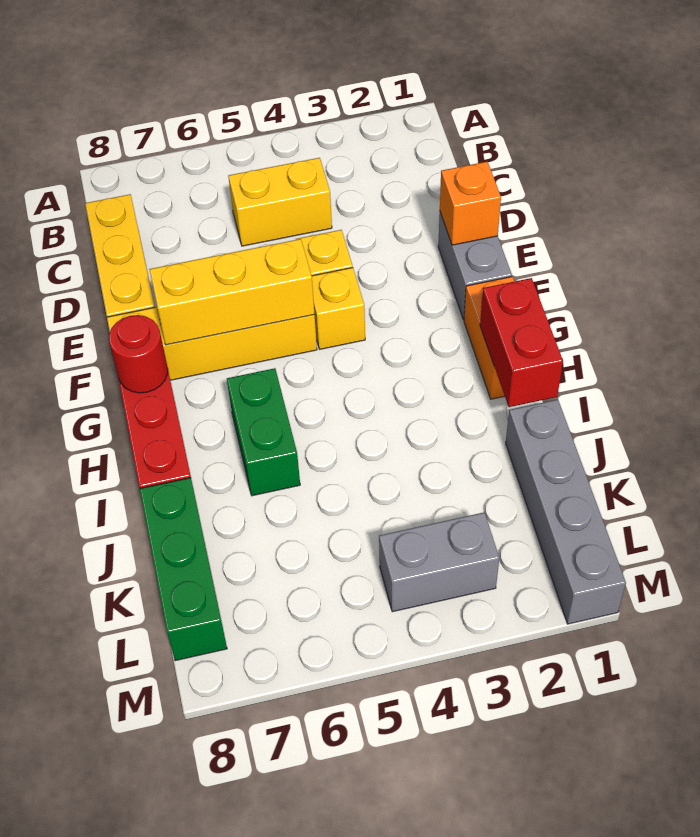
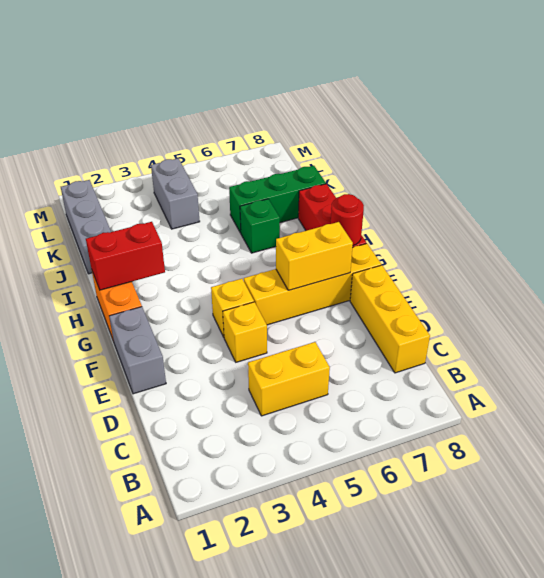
orange 1x1 brick [440,162,501,245] -> none
yellow 1x3 brick [149,239,314,345] -> yellow 1x2 brick [276,222,353,290]
red 1x2 brick [480,278,563,407] -> red 1x2 brick turned to [86,222,165,290]
green 1x2 brick [227,368,300,496] -> green 1x1 brick [240,199,280,253]
grey 1x4 brick [506,399,626,624] -> grey 1x3 brick [61,180,111,274]
green 1x3 brick [140,478,227,661] -> green 1x3 brick turned to [229,166,326,233]
grey 1x2 brick [379,513,499,612] -> grey 1x2 brick turned to [151,158,200,229]

